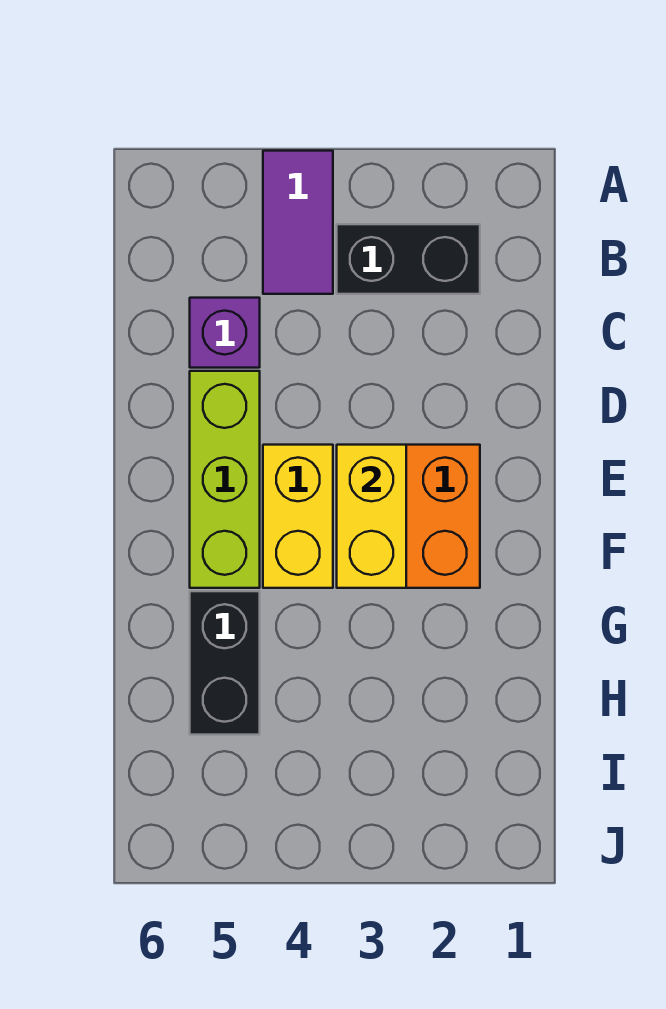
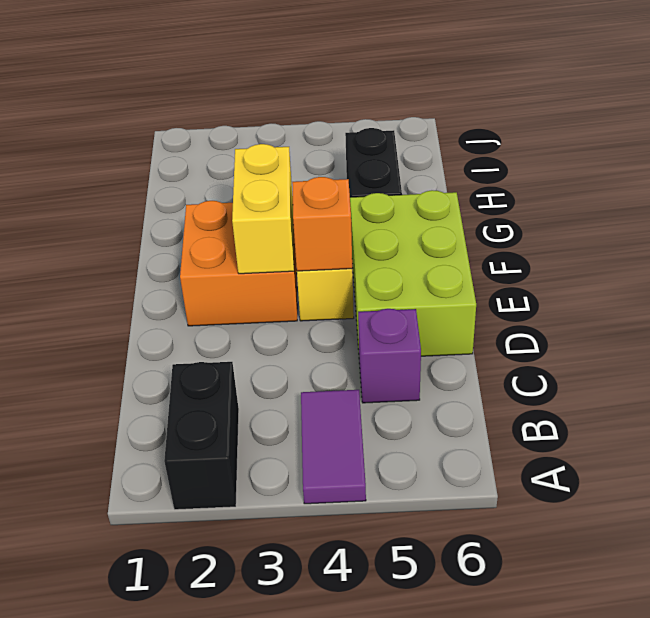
black 1x2 brick [337,224,480,294] -> black 1x2 brick turned to [164,362,239,510]
lime 1x3 brick [190,371,260,588] -> lime 2x3 brick [350,190,476,356]
none -> orange 1x1 brick [292,177,352,271]

